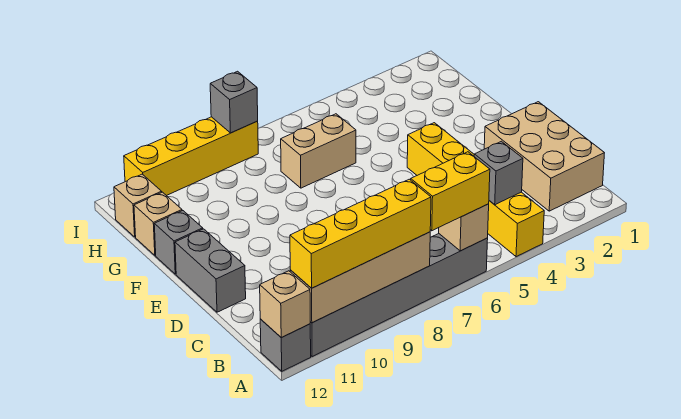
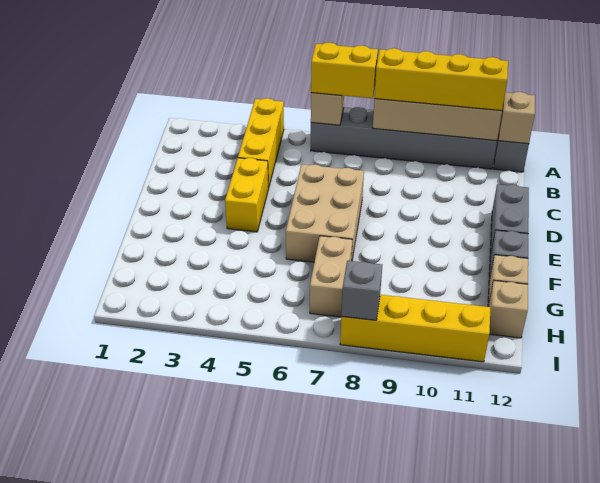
tan 2x3 brick [484,102,604,211] -> tan 2x3 brick moved to [286,164,364,262]
grey 1x1 brick [474,141,523,205] -> none
tan 1x2 brick [281,114,356,188] -> tan 1x2 brick turned to [310,236,352,317]

